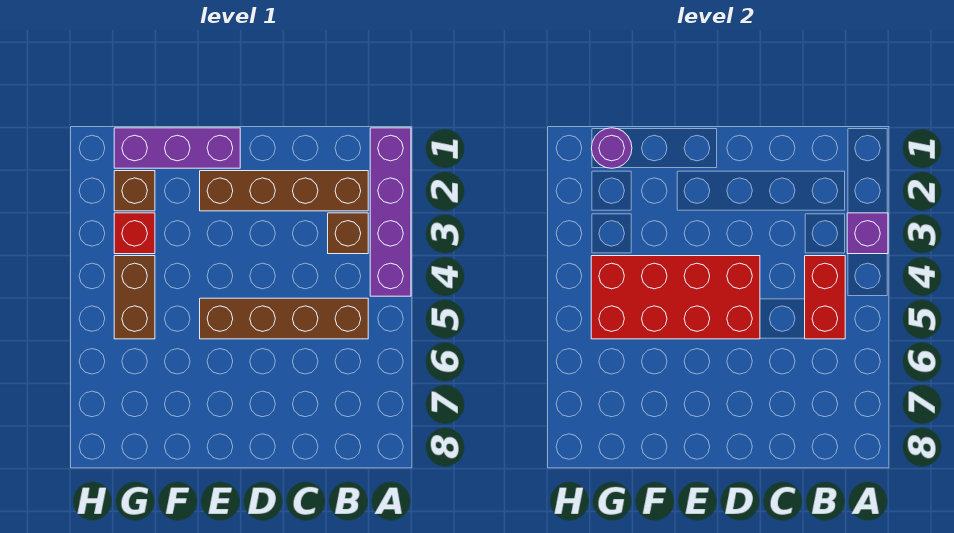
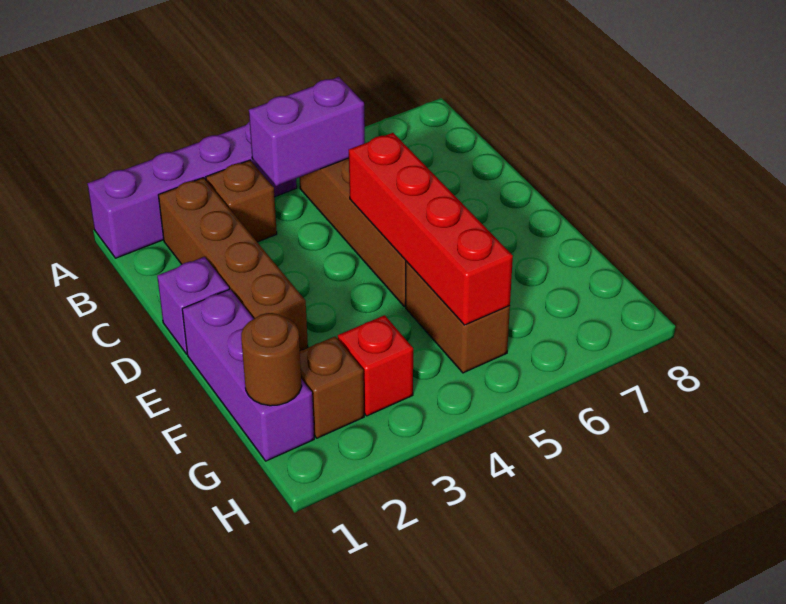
purple 1x1 brick [847,213,888,254] -> purple 1x1 brick moved to [157,257,229,354]
red 1x2 brick [805,256,845,339] -> purple 1x2 brick [249,77,365,186]
red 2x4 brick [591,256,760,339] -> red 1x4 brick [349,133,513,325]
purple 1x1 round brick [591,128,632,168] -> brown 1x1 round brick [241,313,302,406]
brown 1x2 brick [114,256,155,339] -> brown 1x2 brick turned to [406,261,510,373]

